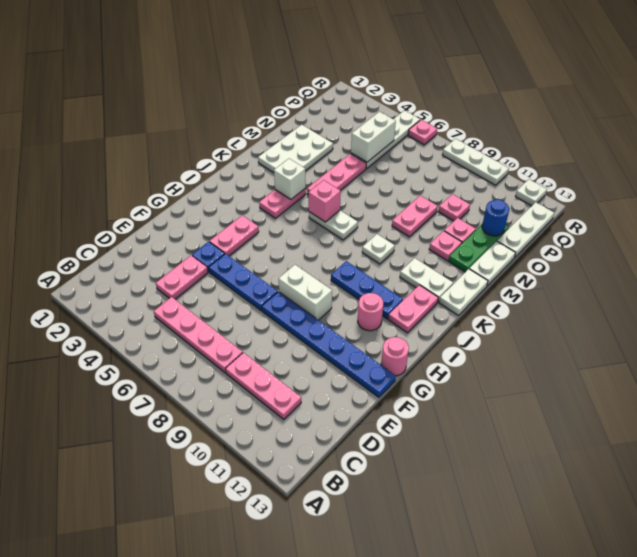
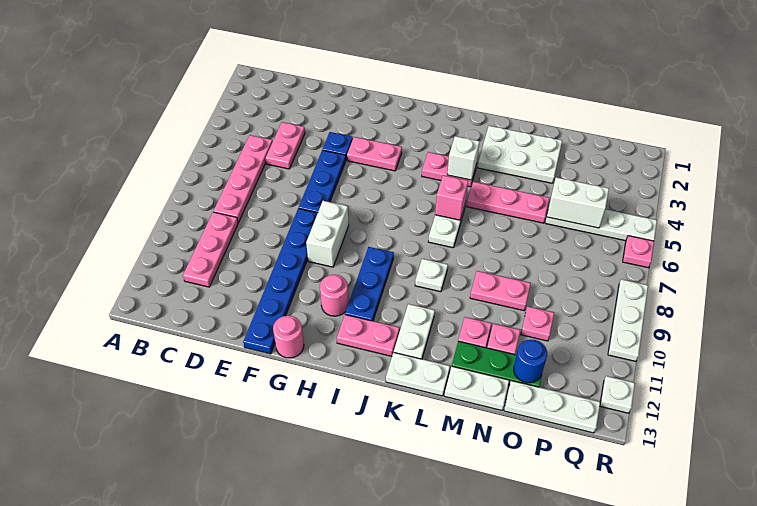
pink 1x2 plate [156,255,208,299] -> pink 1x2 plate turned to [266,122,305,169]

